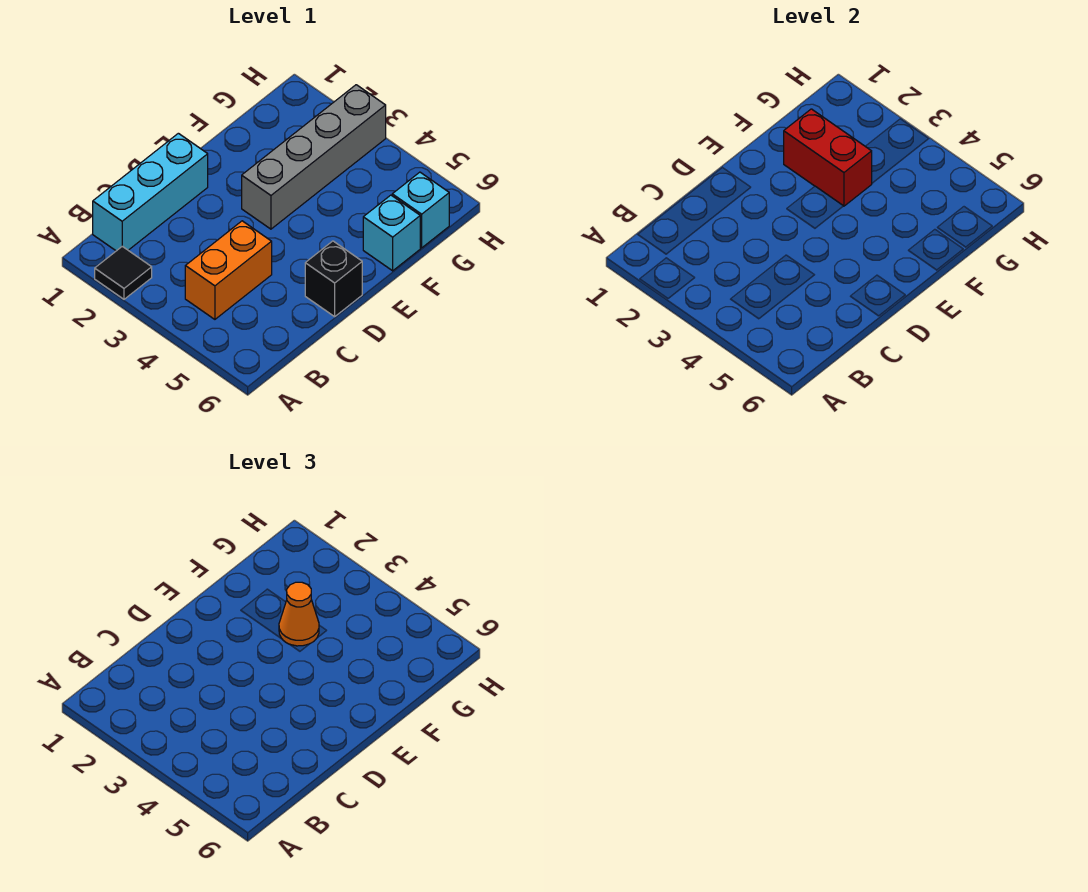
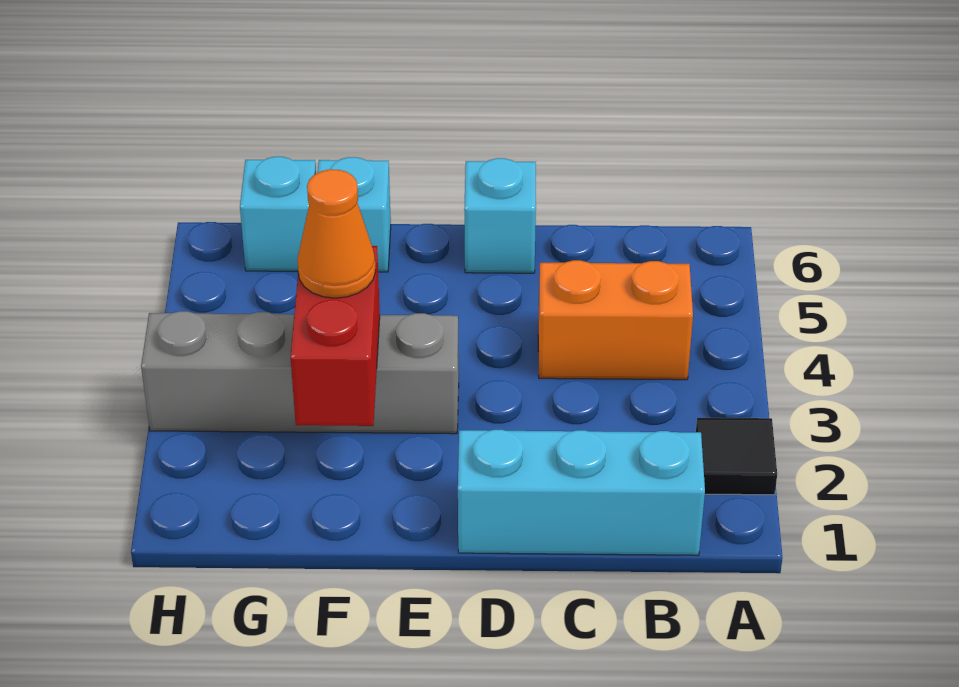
black 1x1 brick [305,241,362,317] -> cyan 1x1 brick [464,158,536,273]

